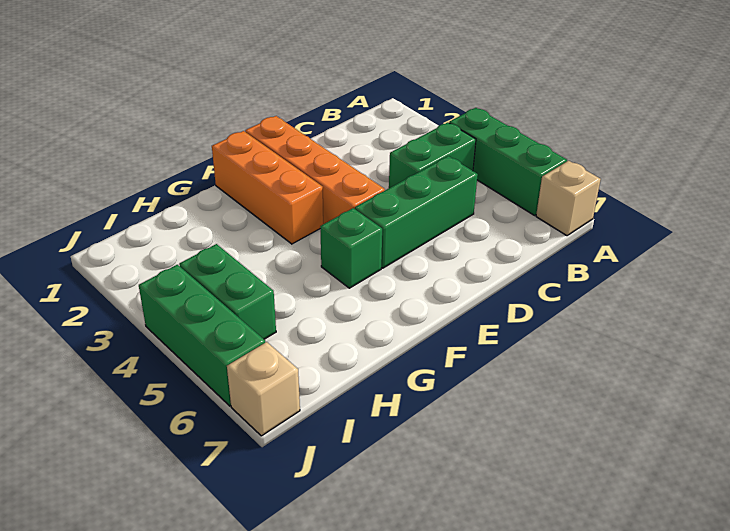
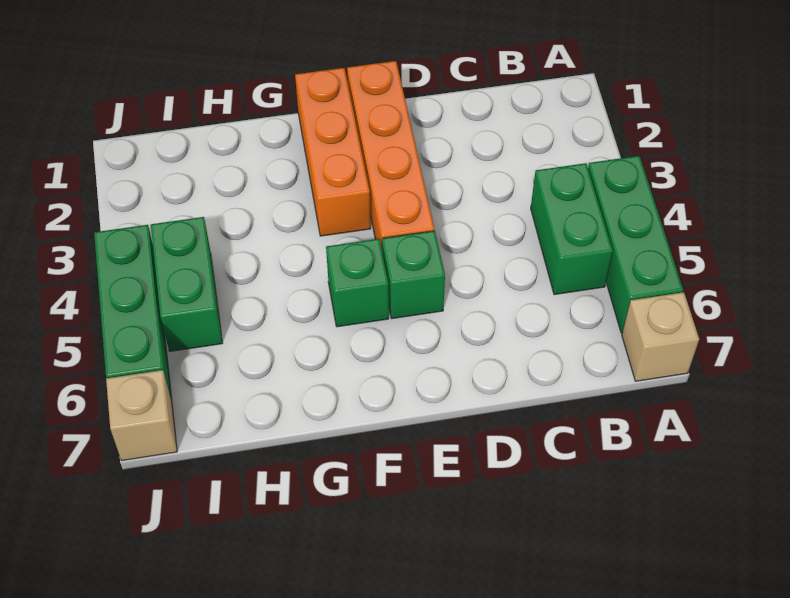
green 1x2 brick [389,122,476,188] -> green 1x2 brick turned to [531,163,613,295]
green 1x3 brick [355,156,478,268] -> green 1x1 brick [382,231,445,319]

